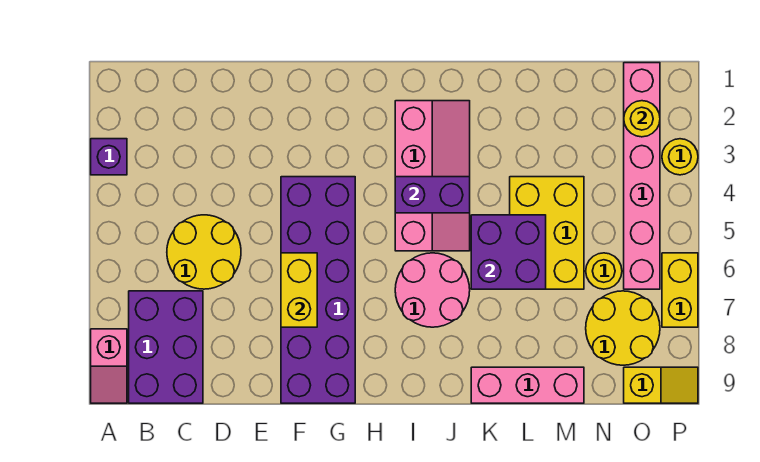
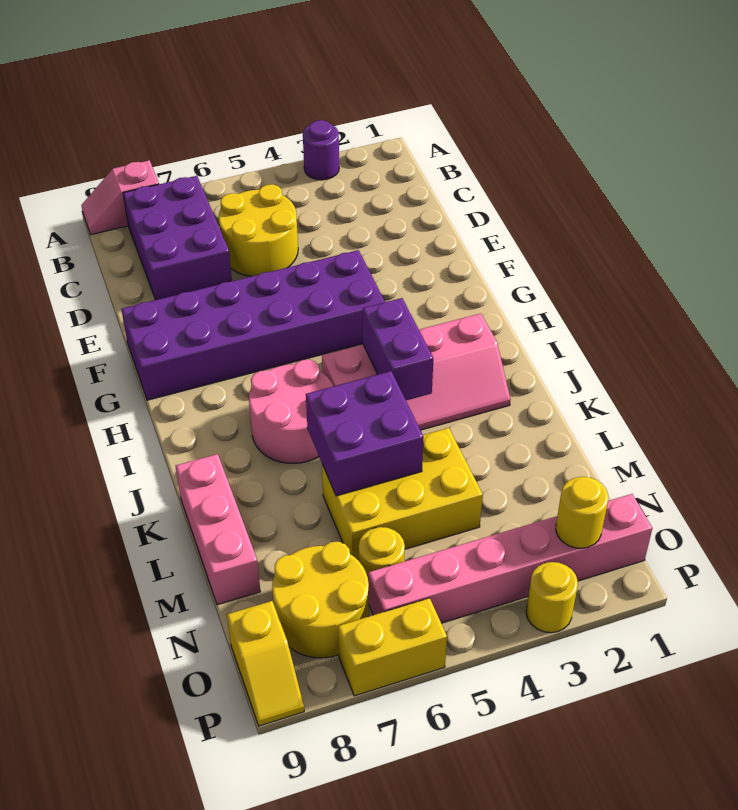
purple 1x1 brick [91,139,127,175] -> purple 1x1 round brick [303,120,339,180]
purple 2x3 brick [129,291,203,403] -> purple 2x3 brick turned to [123,176,232,300]
yellow 1x2 brick [281,253,317,327] -> none

